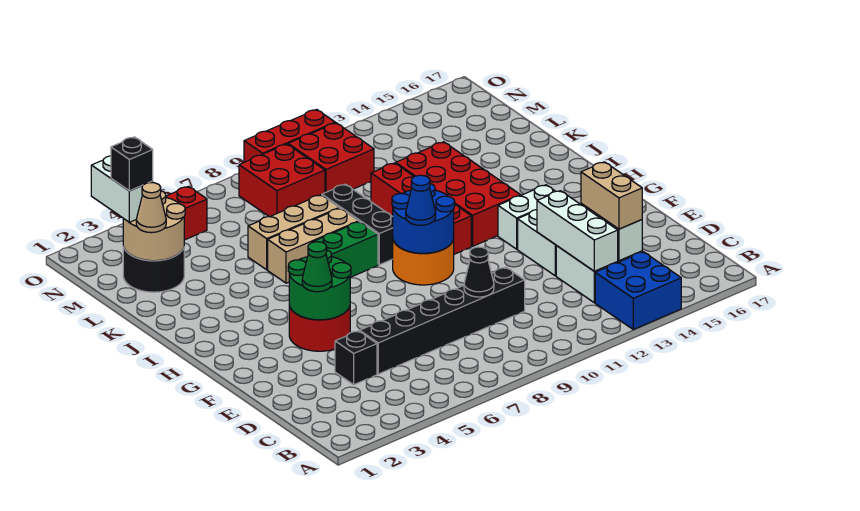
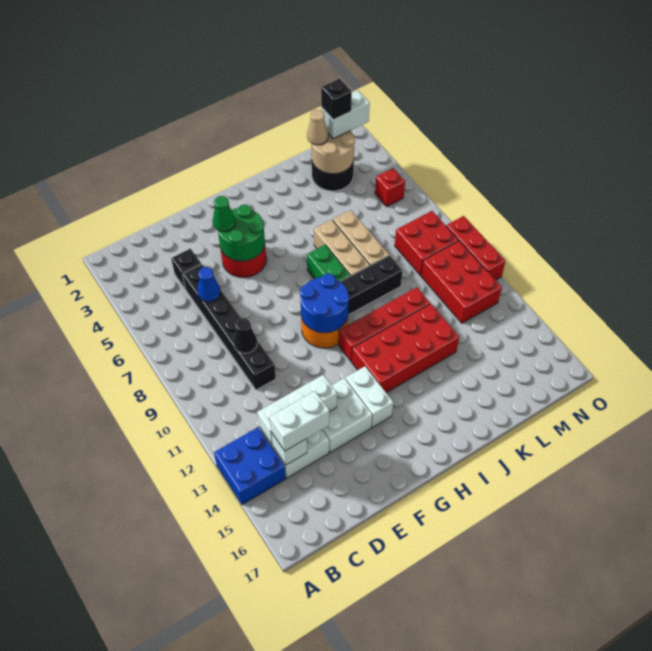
tan 1x2 brick [581,162,642,229] -> white 1x2 brick [270,391,329,451]
blue 1x1 cone [406,175,436,225] -> blue 1x1 cone moved to [197,267,220,302]
red 2x2 brick [288,123,374,193] -> red 2x3 brick [421,241,502,323]

